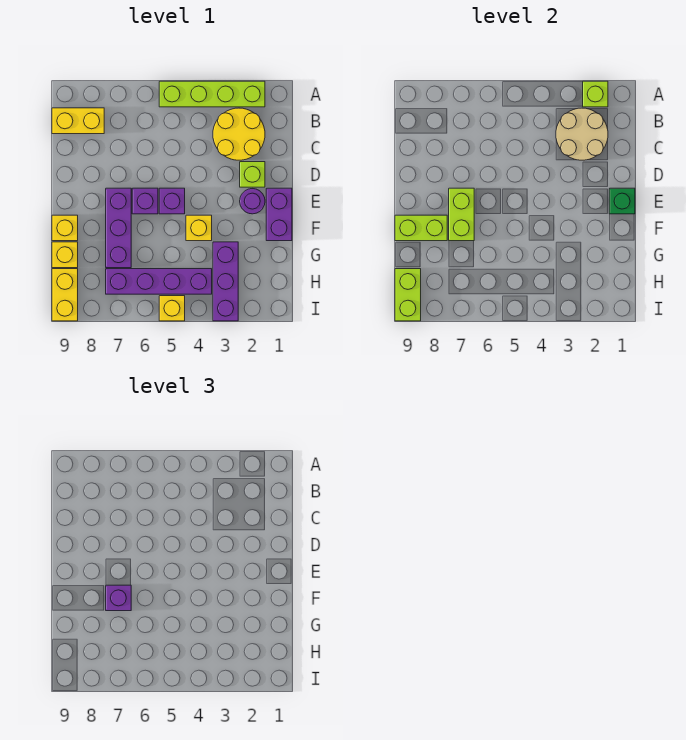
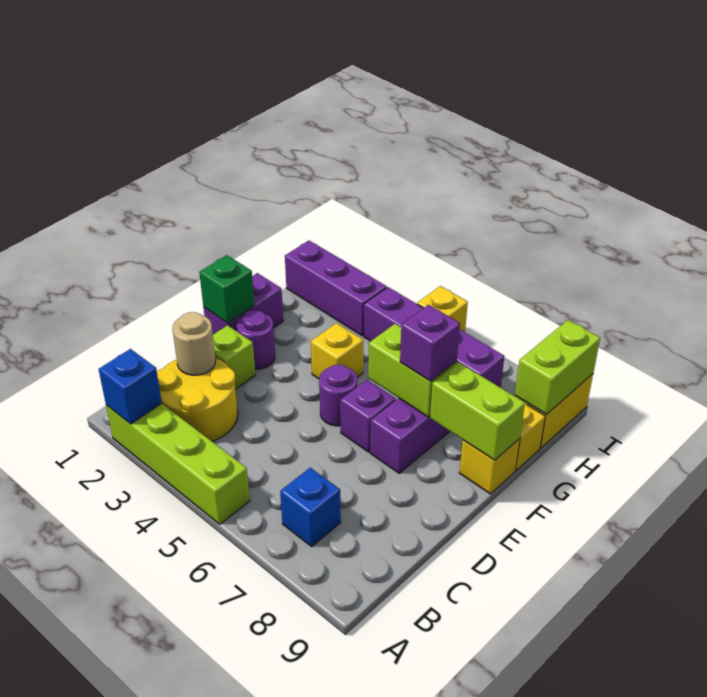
lime 1x1 brick [583,81,608,107] -> blue 1x1 brick [99,349,162,424]
tan 2x2 round brick [556,108,608,160] -> tan 1x1 round brick [173,312,216,375]
none -> blue 1x1 brick [280,468,341,547]
yellow 1x2 brick [52,108,104,134] -> none
purple 1x1 brick [159,188,185,214] -> purple 1x1 round brick [319,365,357,426]
lime 1x2 brick [449,188,474,241] -> lime 1x2 brick turned to [368,324,457,417]
purple 1x3 brick [213,242,238,321] -> purple 1x3 brick turned to [285,241,387,336]

